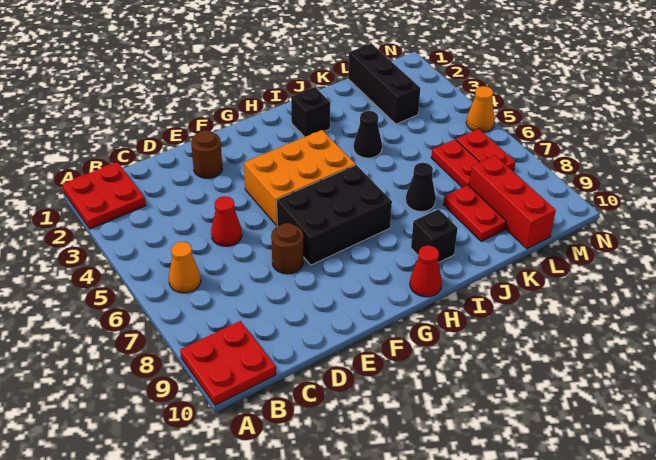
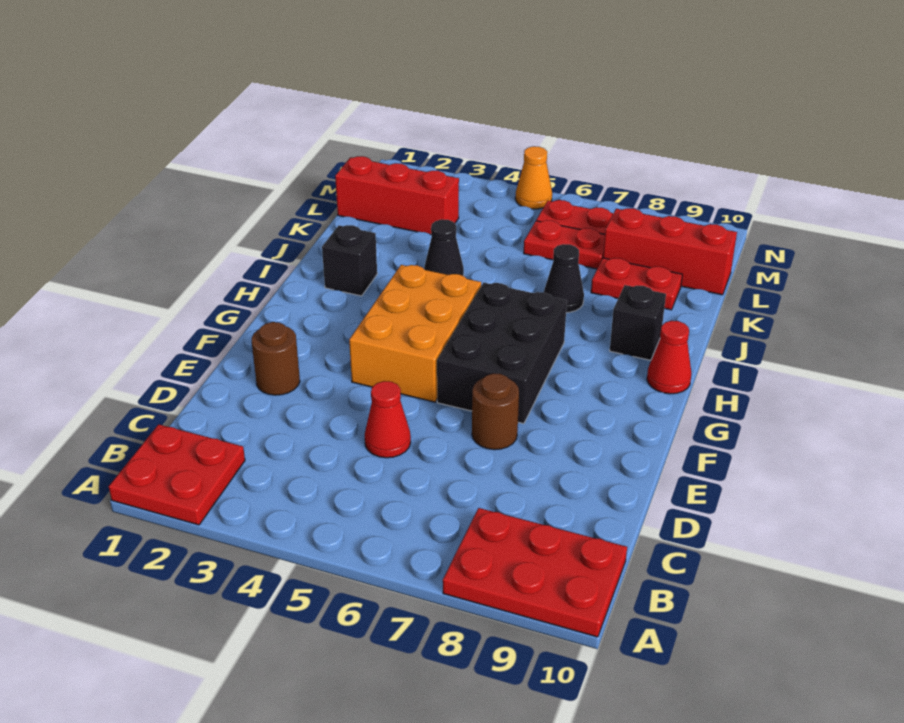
red 2x2 plate [180,321,276,405] -> red 2x3 plate [443,508,627,637]
orange 1x1 cone [169,242,201,293] -> none
black 1x3 brick [348,44,420,124] -> red 1x3 brick [335,156,459,235]

